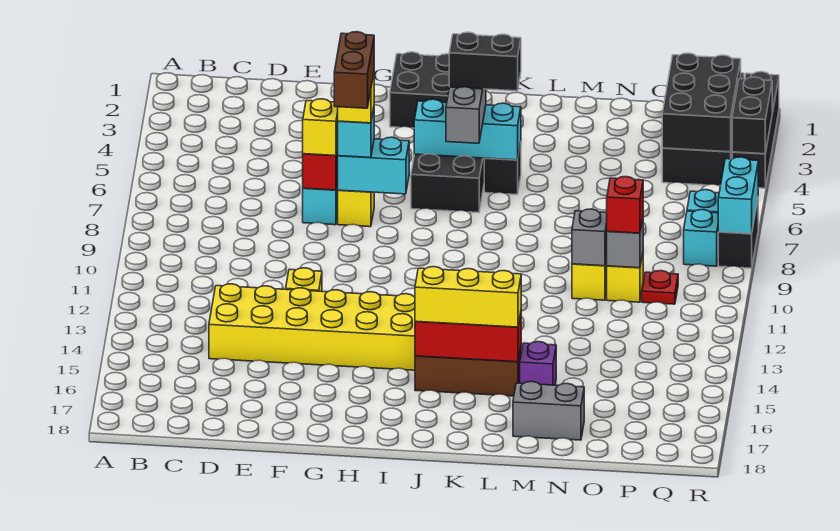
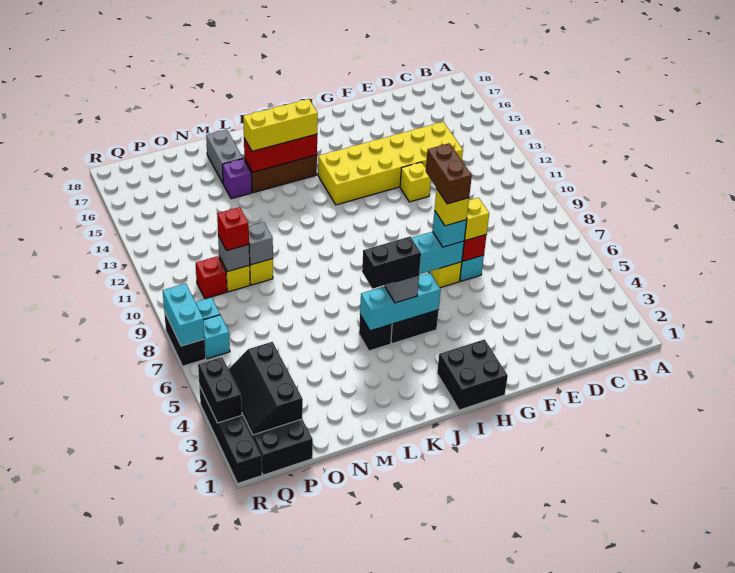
grey 1x2 brick [513,382,584,440] -> grey 1x2 brick turned to [206,130,243,183]
black 2x3 brick [662,53,741,152] -> black 2x3 slope [229,342,303,435]
red 1x1 plate [642,271,678,304] -> red 1x1 brick [196,256,227,299]

